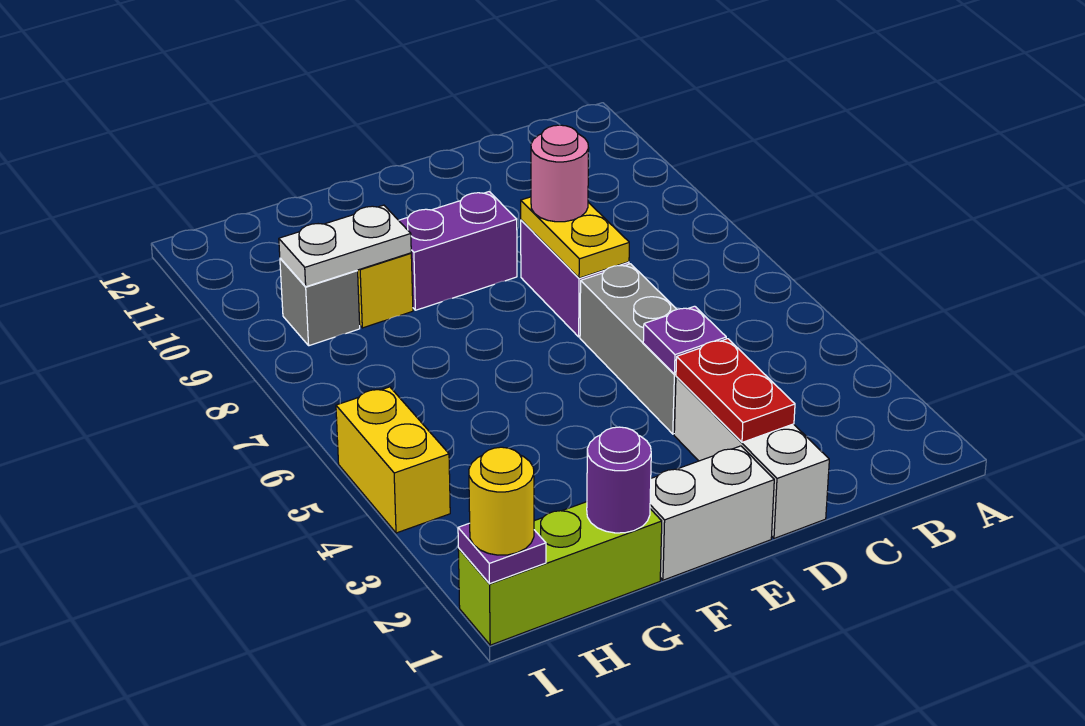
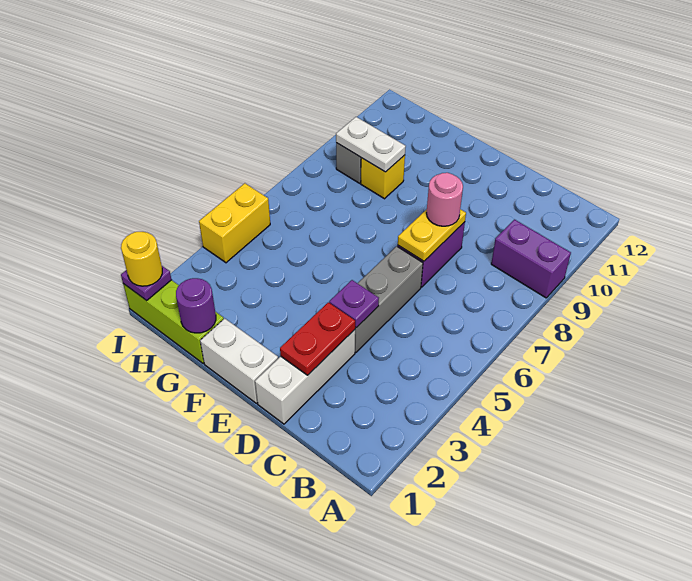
purple 1x2 brick [399,192,517,310] -> purple 1x2 brick moved to [491,219,571,298]

